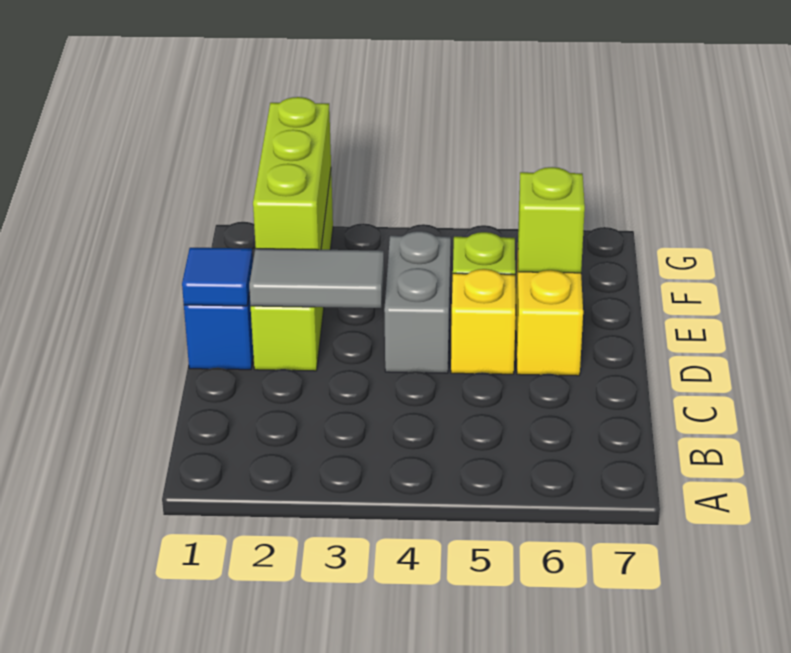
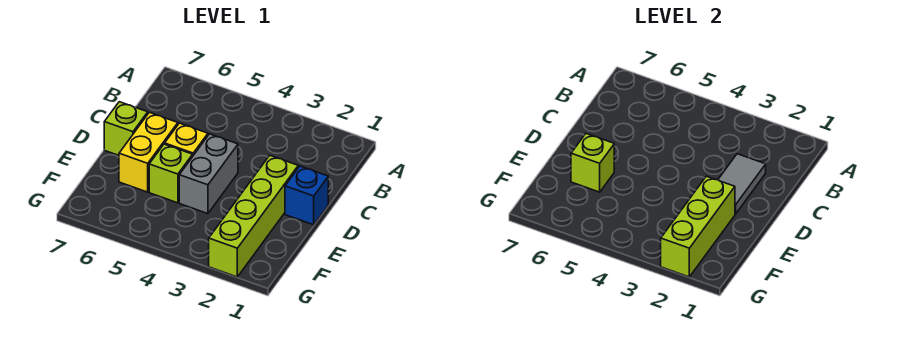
blue 1x1 tile [182,248,253,306] -> none
grey 1x2 tile [249,249,384,308] -> grey 1x2 tile turned to [718,154,766,214]
none -> lime 1x1 brick [104,102,148,155]

